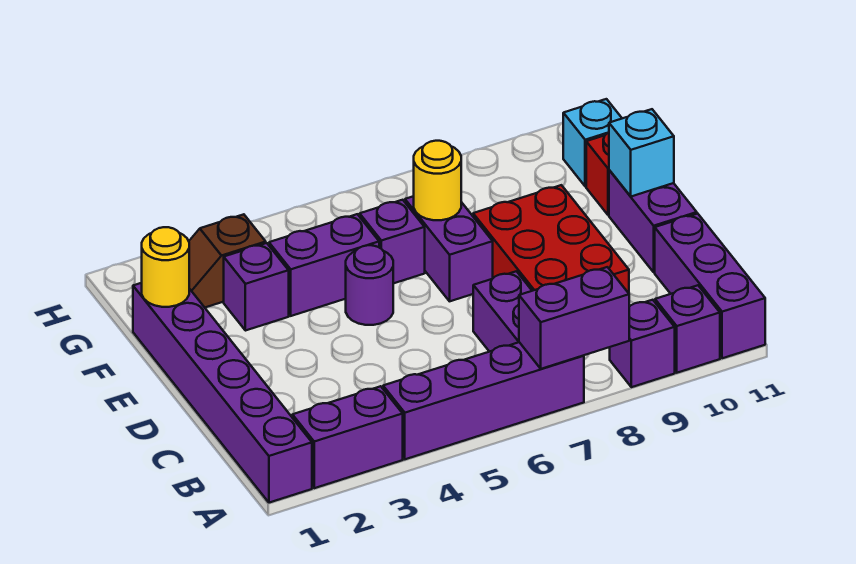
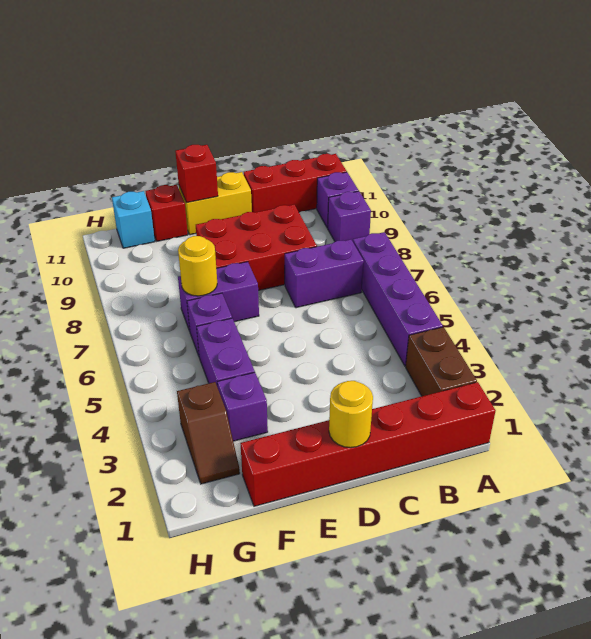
purple 1x6 brick [133,283,312,503] -> red 1x6 brick [241,382,496,506]
purple 1x2 brick [292,386,403,488] -> brown 1x2 brick [406,327,477,396]
purple 1x2 brick [519,267,629,369] -> none
purple 1x3 brick [655,214,765,358] -> red 1x3 brick [244,154,347,213]
purple 1x2 brick [609,170,697,272] -> yellow 1x2 brick [179,172,252,235]
purple 1x1 round brick [346,245,393,325] -> none
cyan 1x1 brick [609,109,674,196] -> red 1x1 brick [175,145,218,203]
yellow 1x1 round brick [142,227,189,307] -> yellow 1x1 round brick moved to [329,381,373,448]

